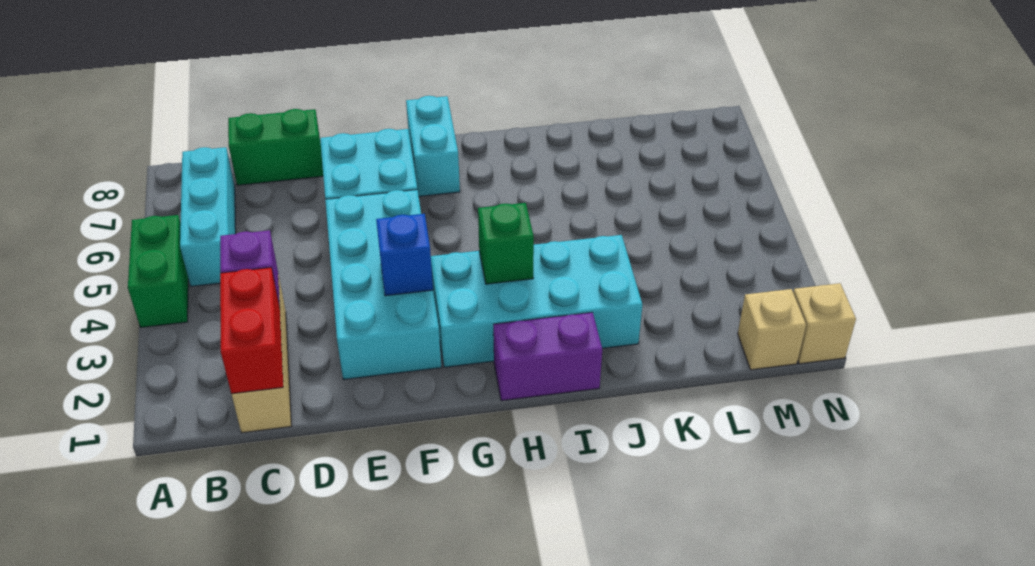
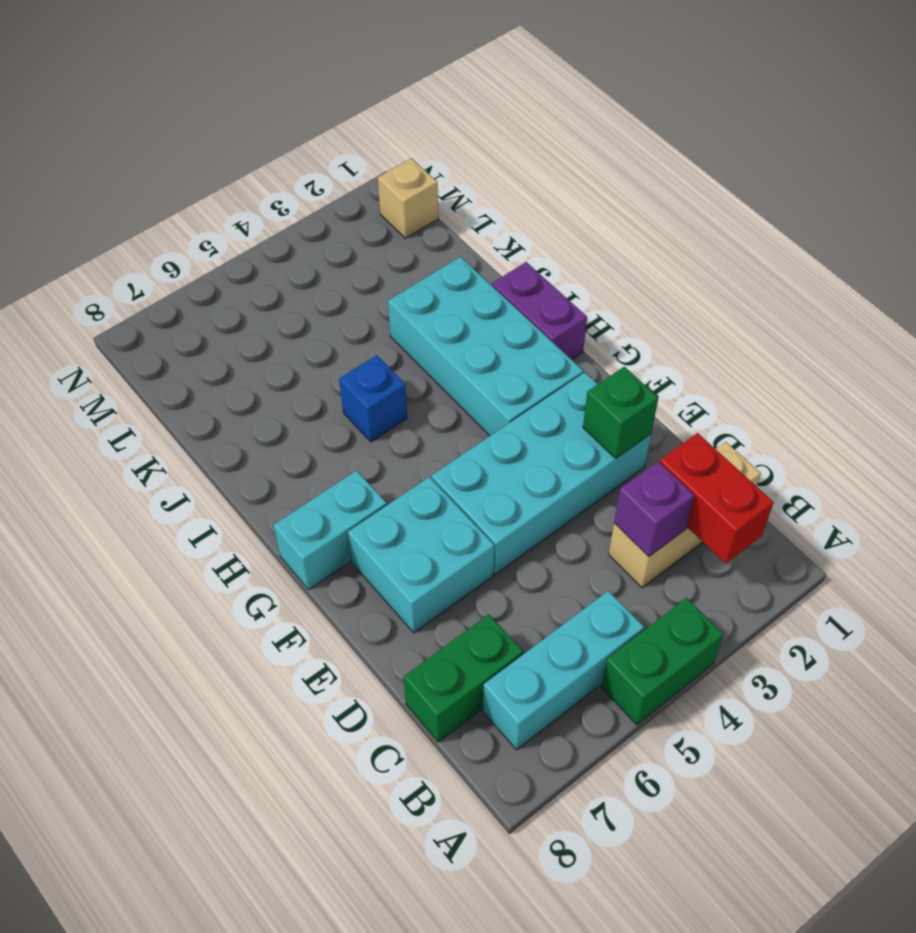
red 1x2 brick [220,268,283,394] -> red 1x2 brick turned to [660,433,774,564]
green 1x2 brick [228,109,323,185] -> green 1x2 brick turned to [404,614,523,742]
blue 1x1 brick [376,214,433,296] -> blue 1x1 brick moved to [339,355,407,442]
green 1x1 brick [478,203,534,284] -> green 1x1 brick moved to [583,367,658,458]
tan 1x1 brick [793,283,856,364] -> none

